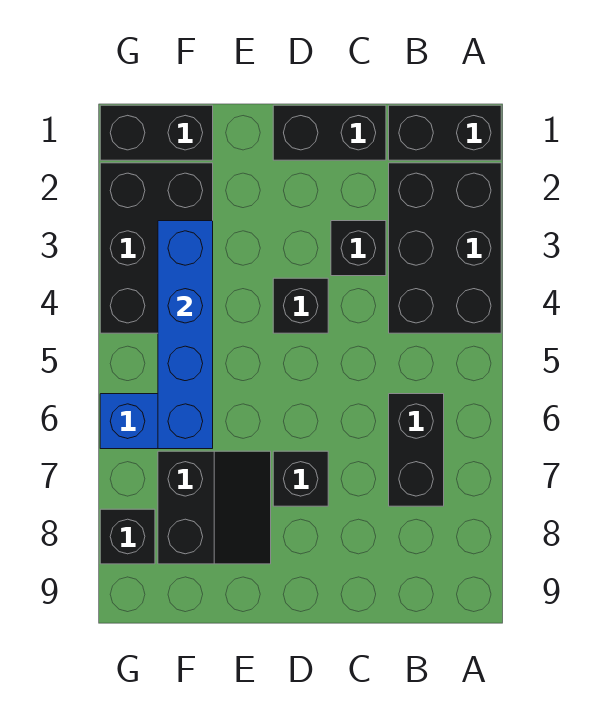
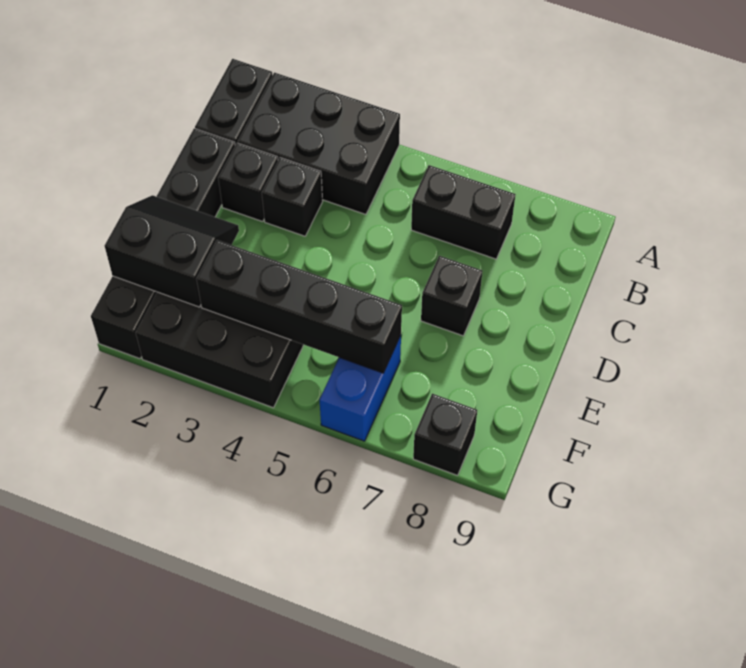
black 1x1 brick [273,278,328,333] -> black 1x1 brick moved to [218,143,278,222]
black 2x2 slope [158,451,271,564] -> black 2x2 slope moved to [105,195,239,307]
blue 1x4 brick [158,221,213,449] -> black 1x4 brick [196,240,402,373]

